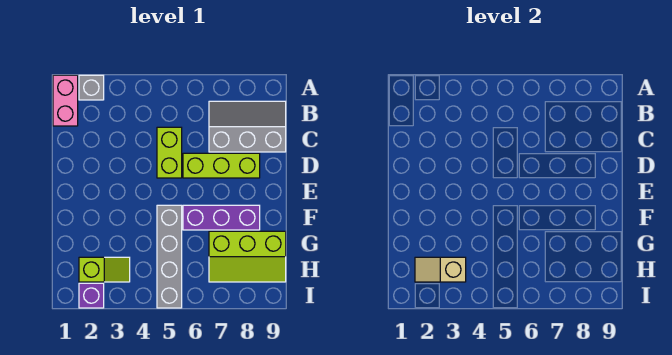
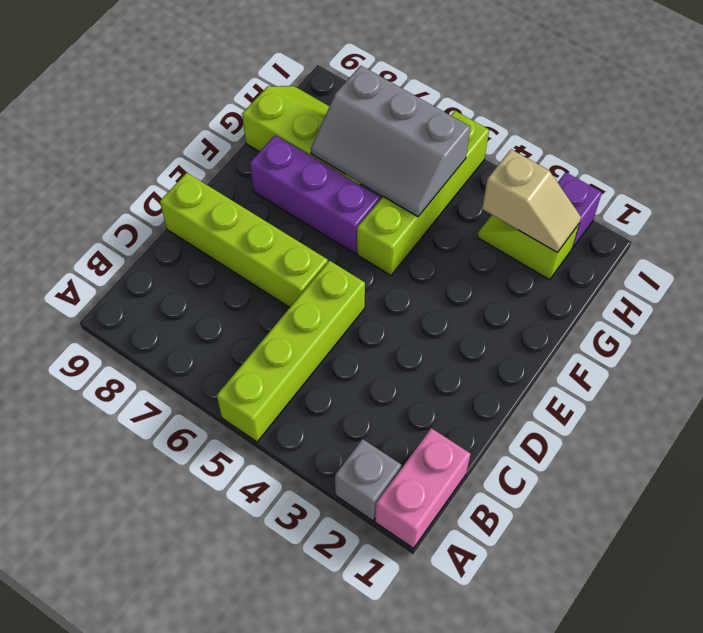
grey 2x3 slope [209,101,286,152] -> grey 2x3 slope moved to [311,66,470,217]
lime 1x2 brick [157,127,182,178] -> lime 1x4 brick [217,261,365,442]
lime 1x3 brick [183,153,260,178] -> lime 1x4 brick [160,173,328,307]
grey 1x4 brick [157,205,182,308] -> lime 1x4 brick [357,111,489,275]

